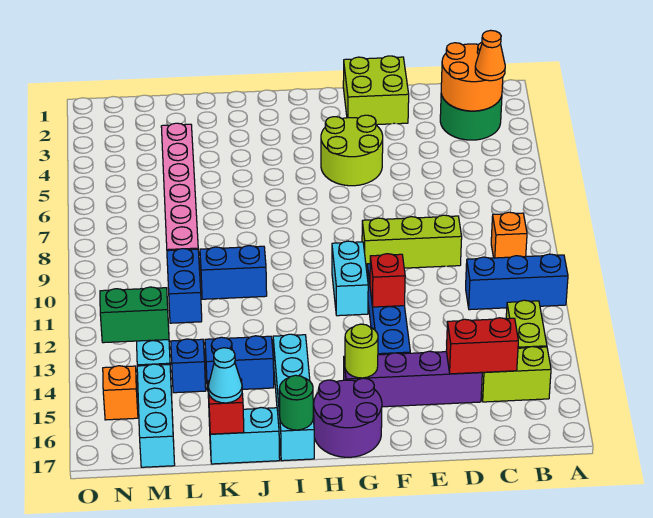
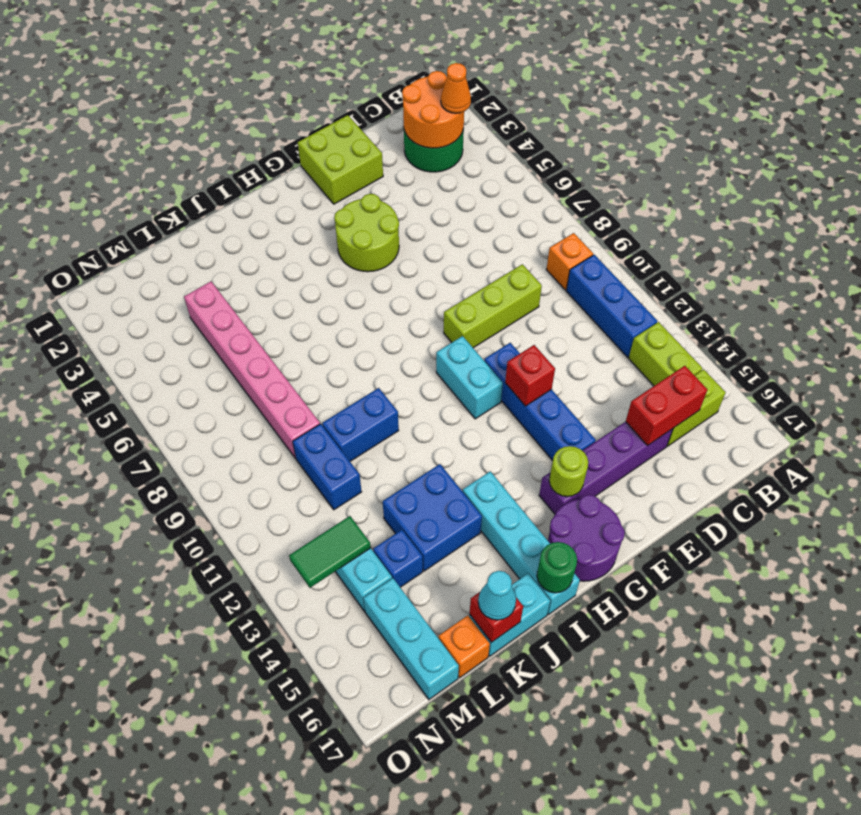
blue 1x3 brick [466,254,568,310] -> blue 1x3 brick turned to [566,255,657,357]
blue 1x2 brick [205,336,274,391] -> blue 2x2 brick [383,464,482,571]
green 1x2 brick [100,287,169,343] -> green 1x2 tile [289,516,371,588]
orange 1x1 brick [103,366,138,420] -> orange 1x1 brick moved to [439,616,490,678]

